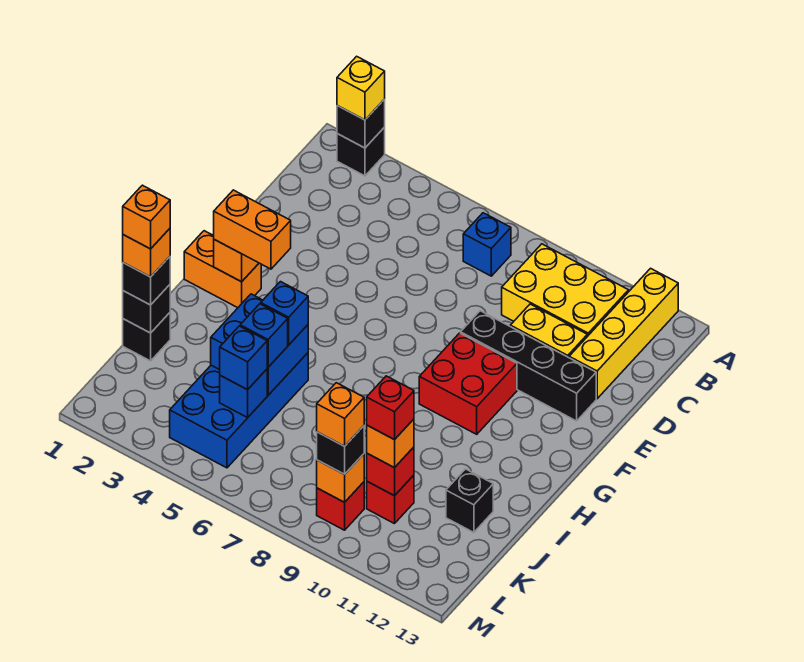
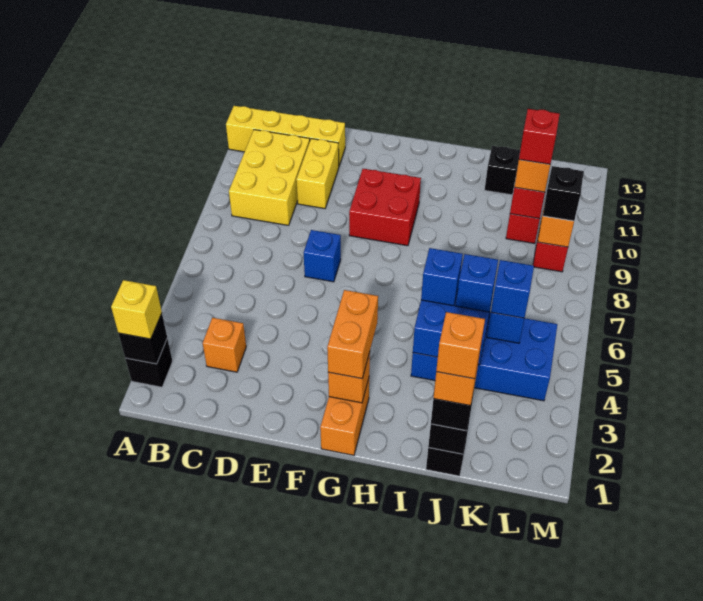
blue 1x1 brick [463,213,511,276] -> blue 1x1 brick moved to [304,230,341,282]
black 1x4 brick [461,311,596,421] -> none
orange 1x1 brick [317,383,364,446] -> orange 1x1 brick moved to [203,318,246,372]

